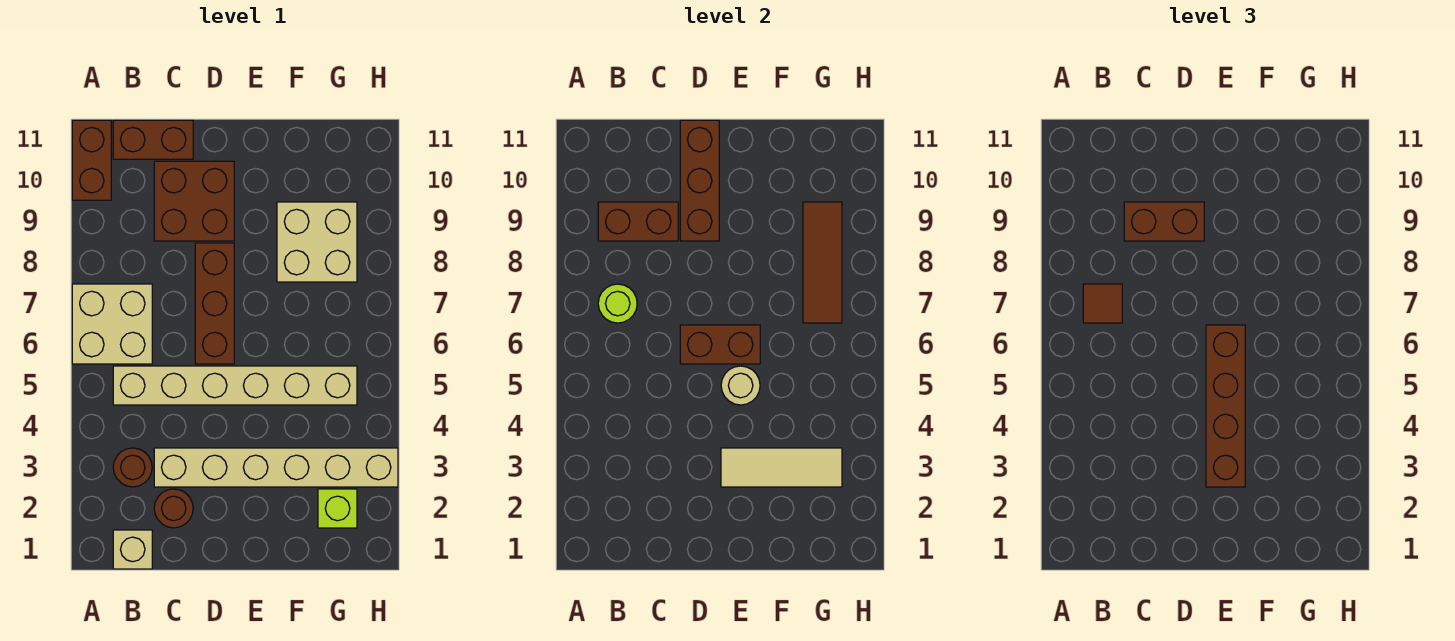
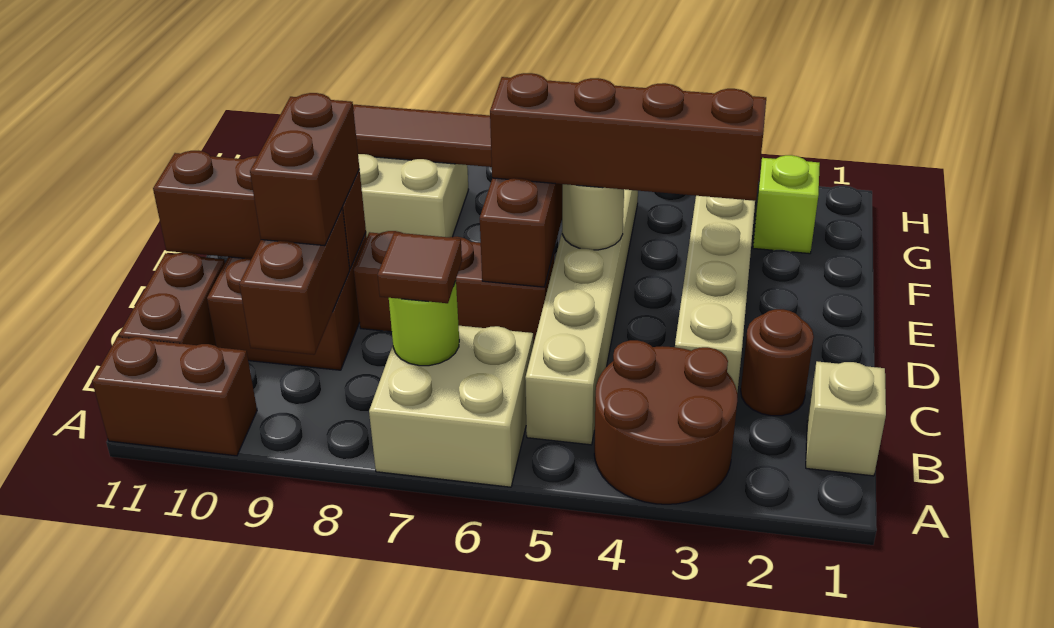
brown 1x1 round brick [113,448,152,487] -> brown 2x2 round brick [594,340,737,504]
tan 1x3 tile [721,448,842,487] -> none

